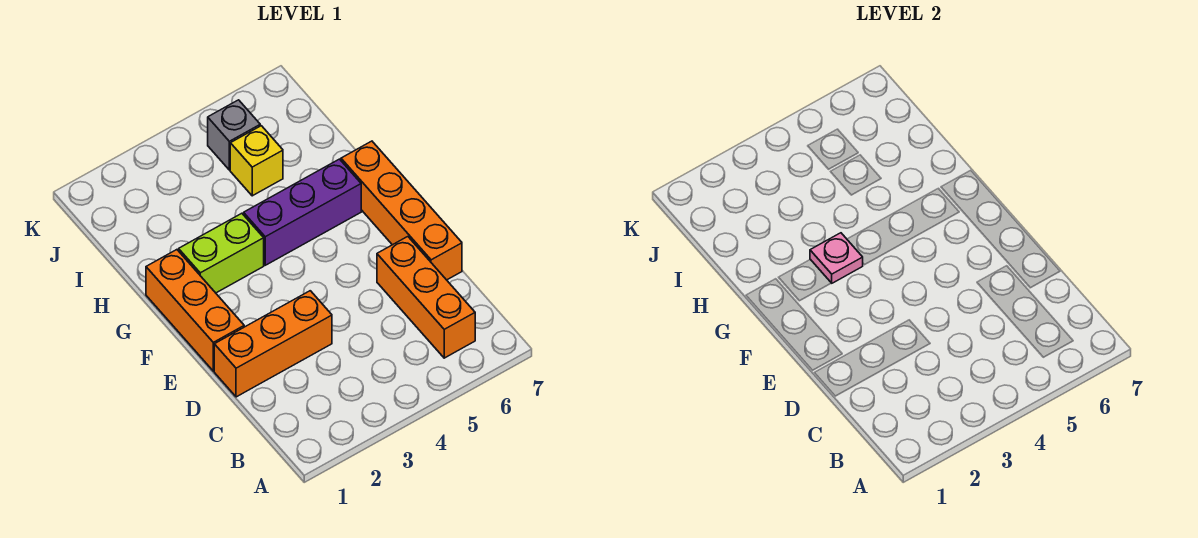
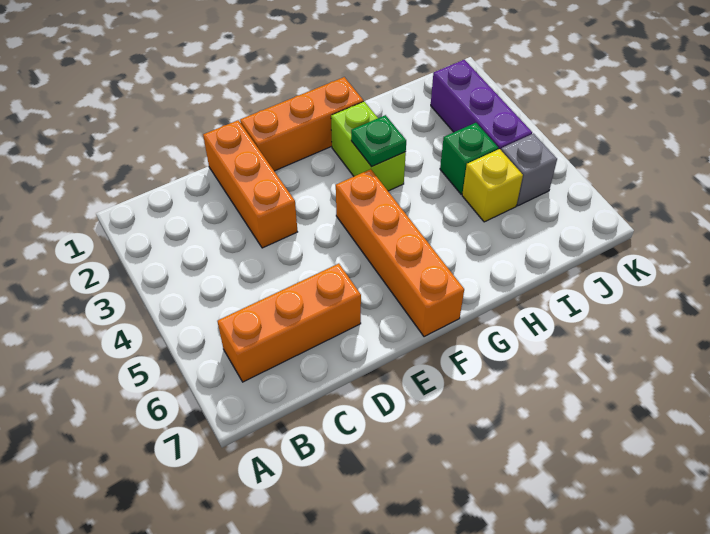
orange 1x4 brick [341,141,462,280] -> orange 1x4 brick turned to [336,169,464,337]
pink 1x1 plate [810,233,863,283] -> green 1x1 plate [351,115,406,167]
purple 1x3 brick [244,159,361,265] -> purple 1x3 brick moved to [431,59,532,150]
none -> green 1x1 brick [440,123,498,194]

